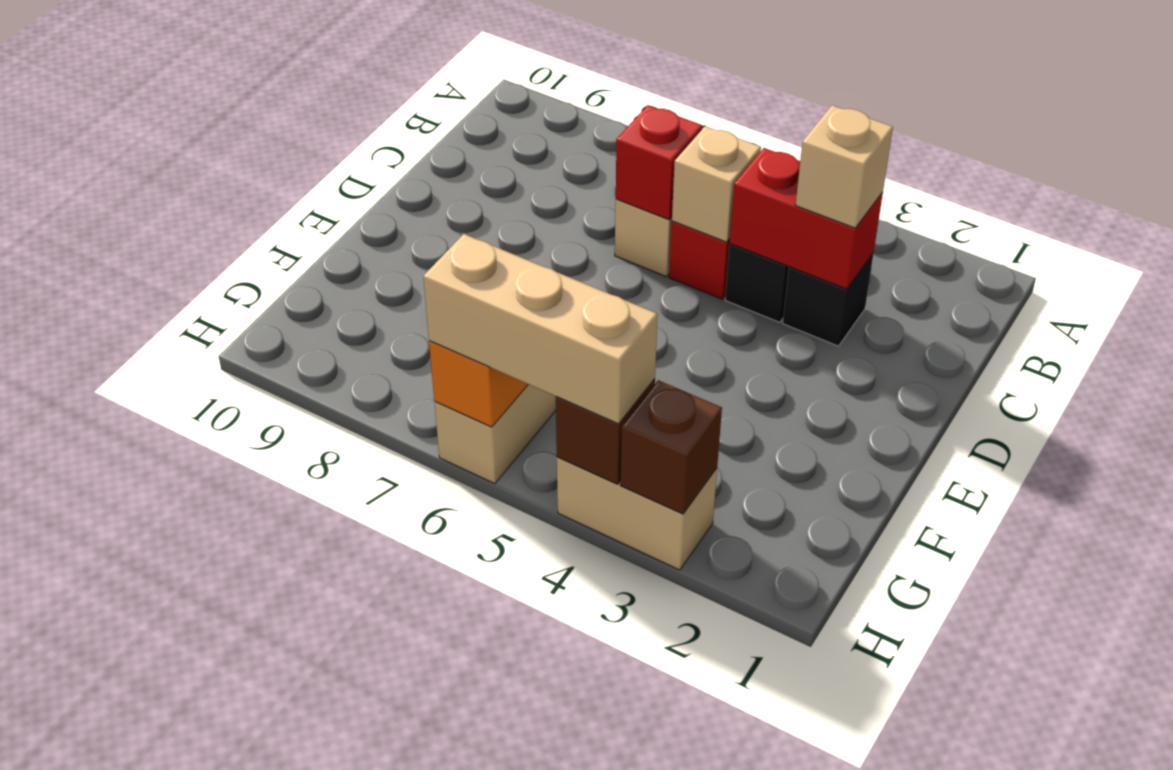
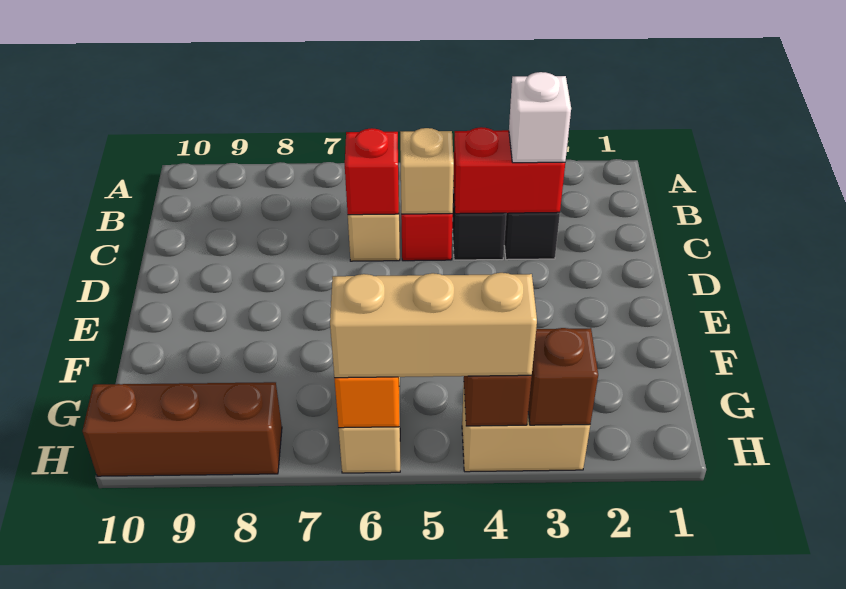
tan 1x1 brick [796,105,893,228] -> white 1x1 brick [509,72,571,163]
none -> brown 1x3 brick [82,382,282,476]

